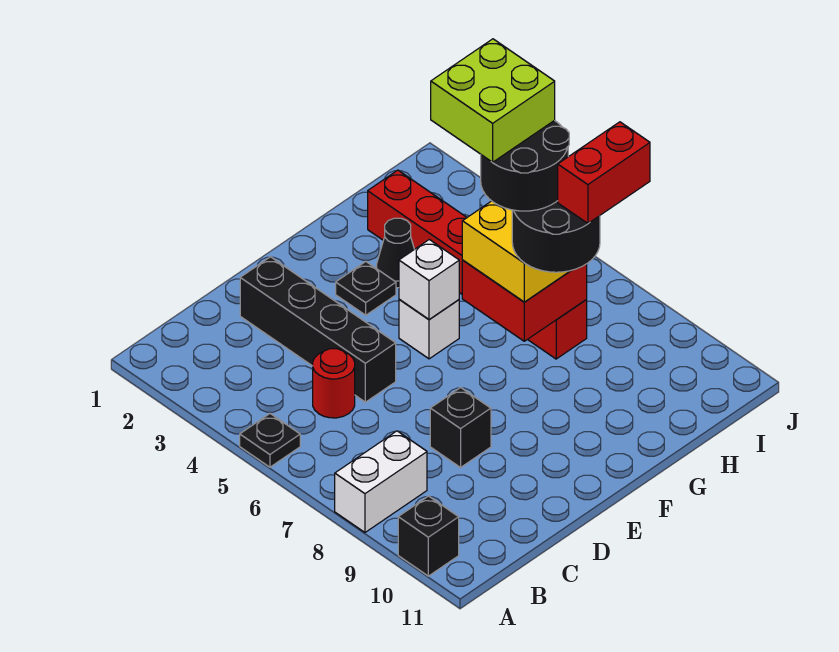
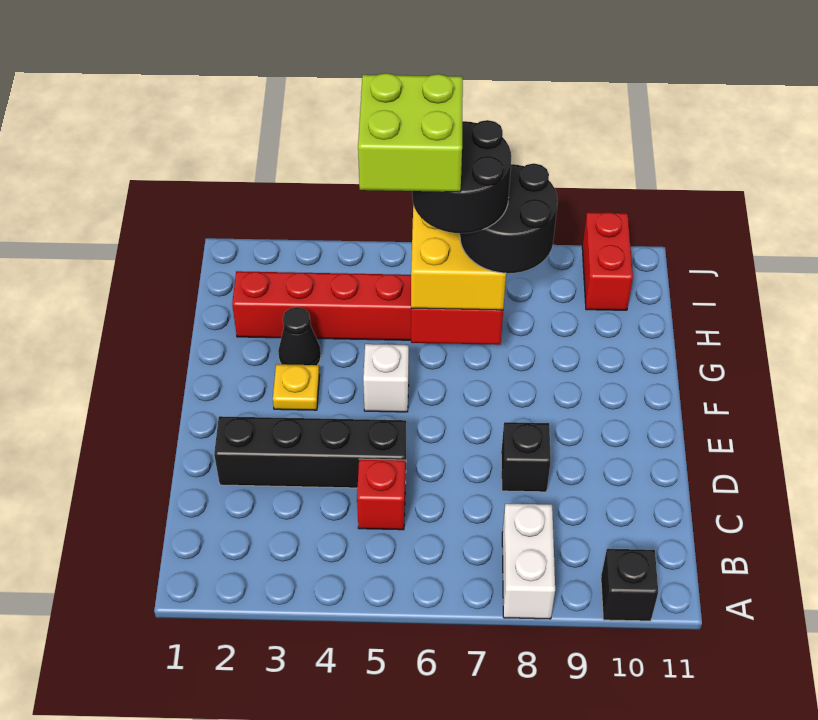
black 1x1 plate [240,414,300,467] -> none
red 1x1 round brick [313,349,355,418] -> red 1x1 brick [357,459,405,530]
black 1x1 plate [336,262,396,315] -> yellow 1x1 plate [273,364,320,410]
white 1x1 brick [399,240,459,319] -> none
red 1x2 brick [558,122,650,223] -> red 1x2 brick moved to [582,212,633,310]

